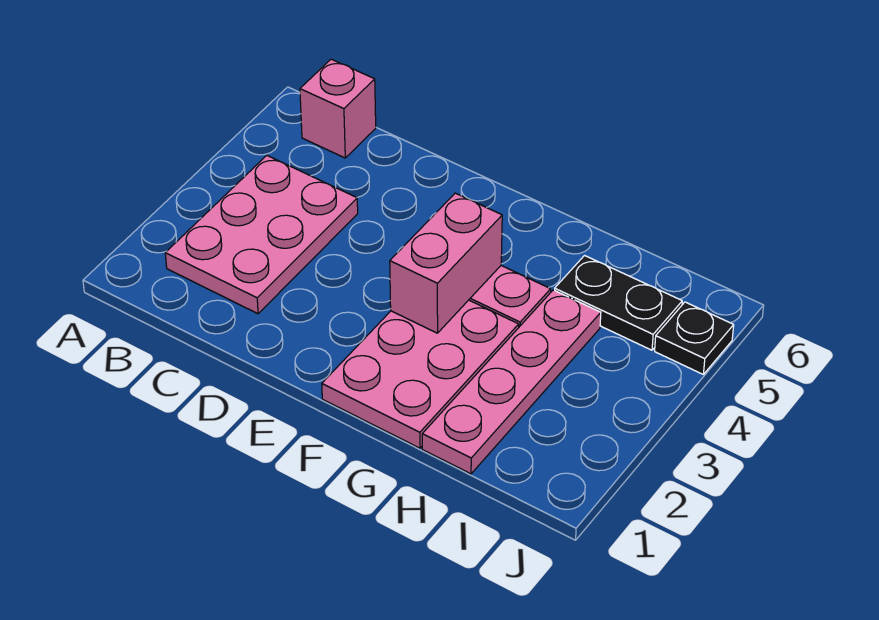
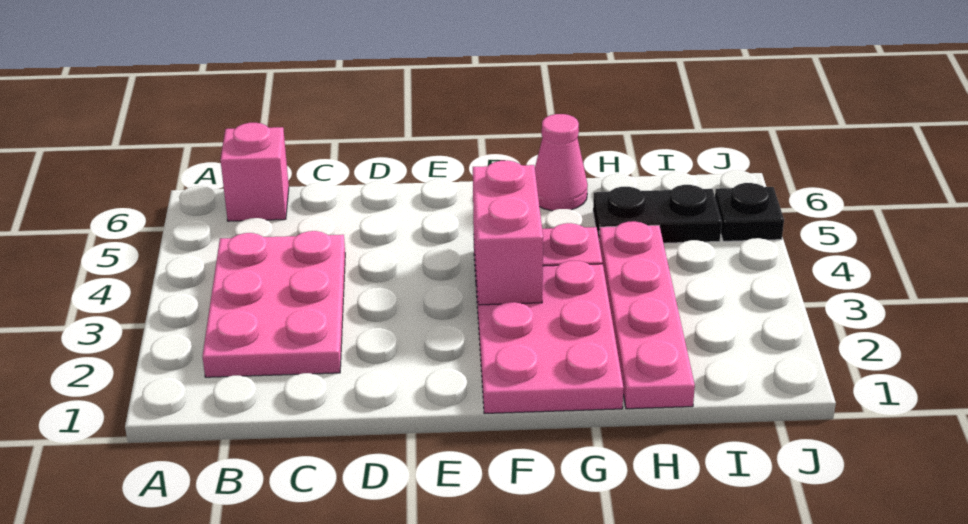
none -> pink 1x1 cone [535,114,588,211]

